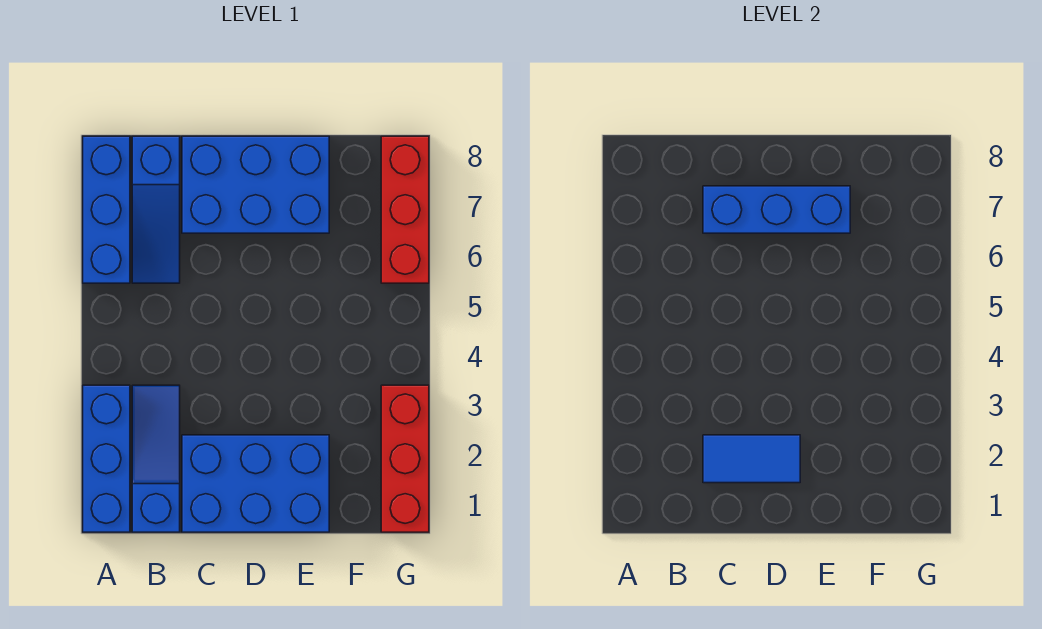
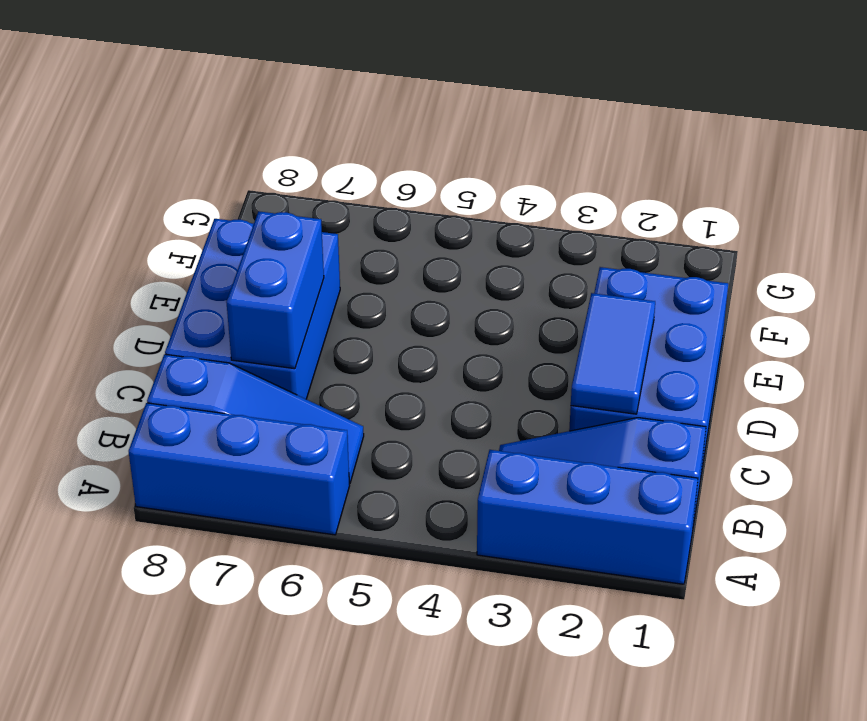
blue 1x3 brick [703,186,850,233] -> blue 1x2 brick [226,211,324,369]
red 1x3 brick [381,385,429,532] -> none
red 1x3 brick [381,136,429,283] -> none

